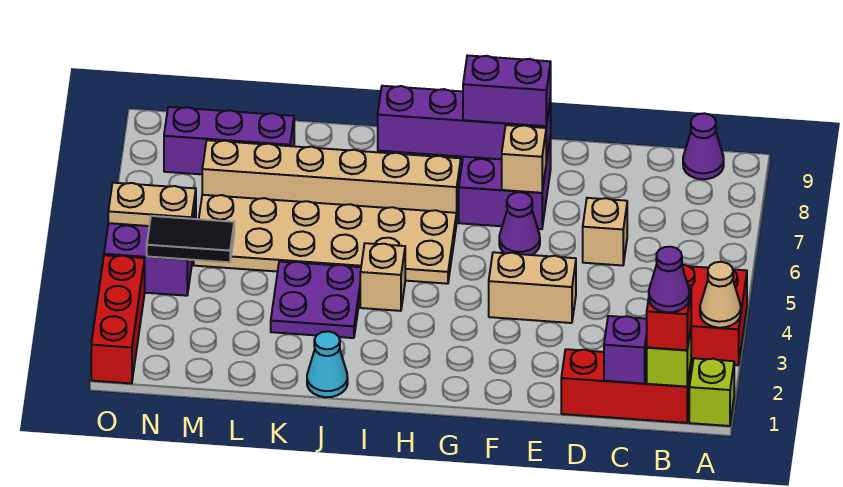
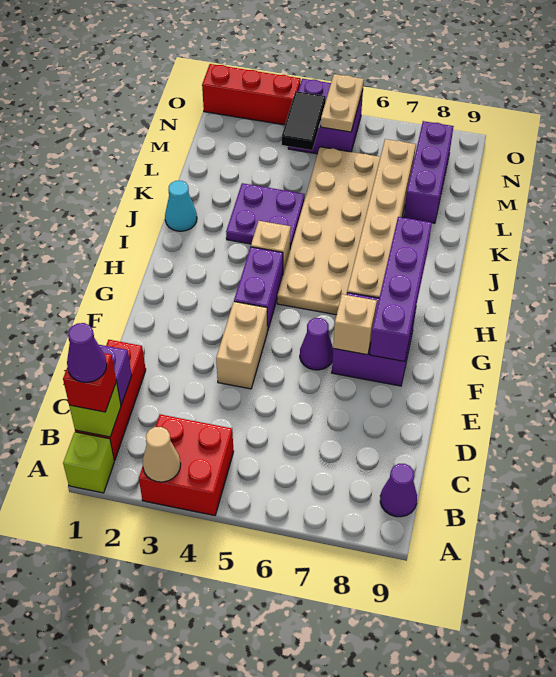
tan 1x1 brick [583,198,627,265] -> none
purple 1x2 brick [463,55,551,126] -> purple 1x2 brick moved to [234,247,283,331]

